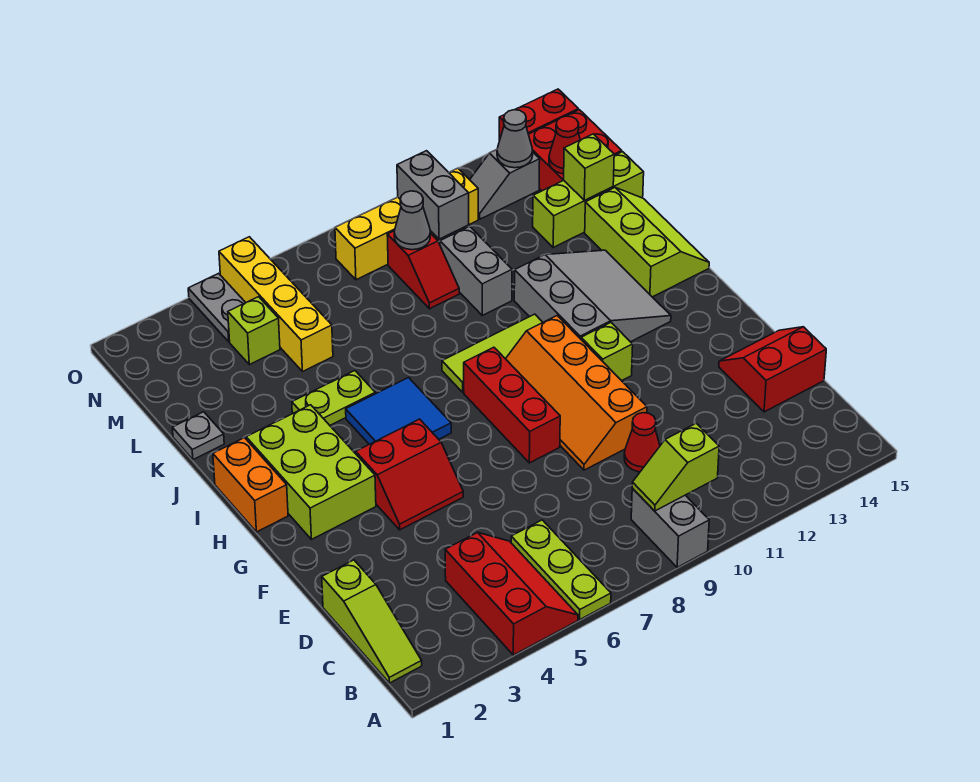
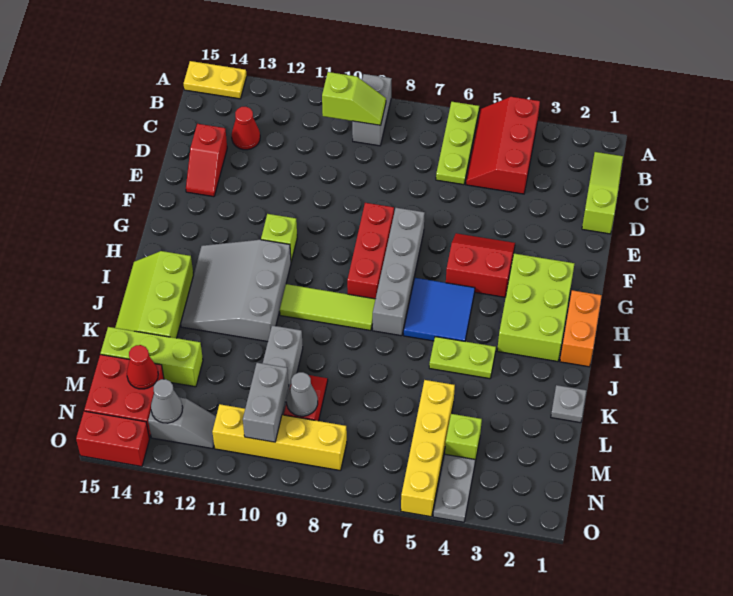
none -> yellow 1x2 plate [184,61,247,99]
red 1x1 cone [624,413,660,472] -> red 1x1 cone moved to [232,107,260,150]
red 2x2 slope [719,327,826,412] -> red 1x2 slope [186,124,227,197]
orange 2x4 slope [506,316,647,470] -> none
none -> grey 1x4 brick [373,208,425,336]
lime 1x1 brick [564,134,614,200] -> none

